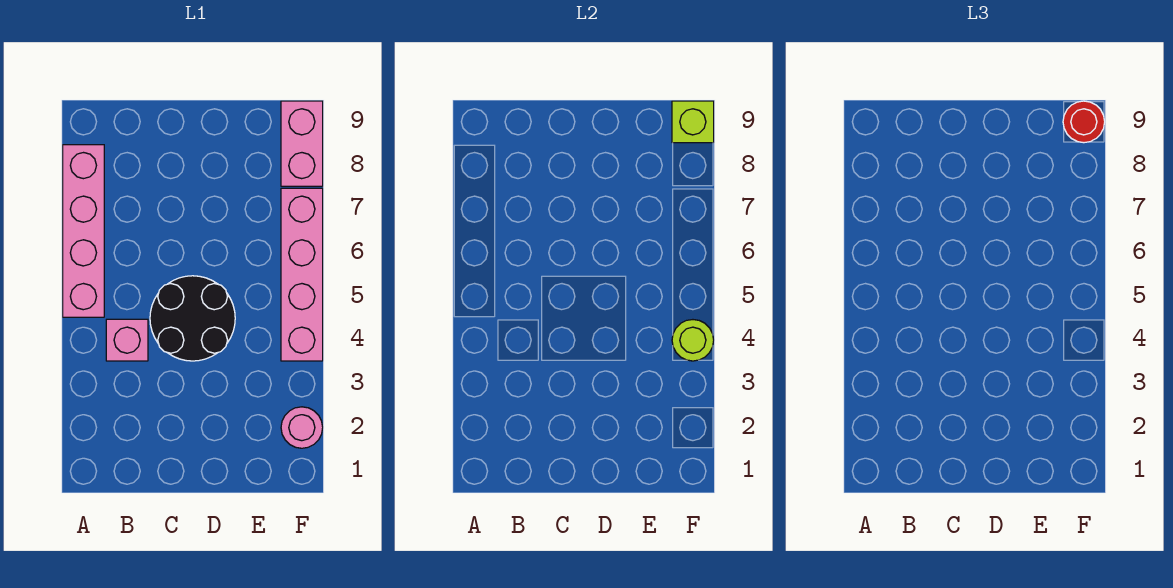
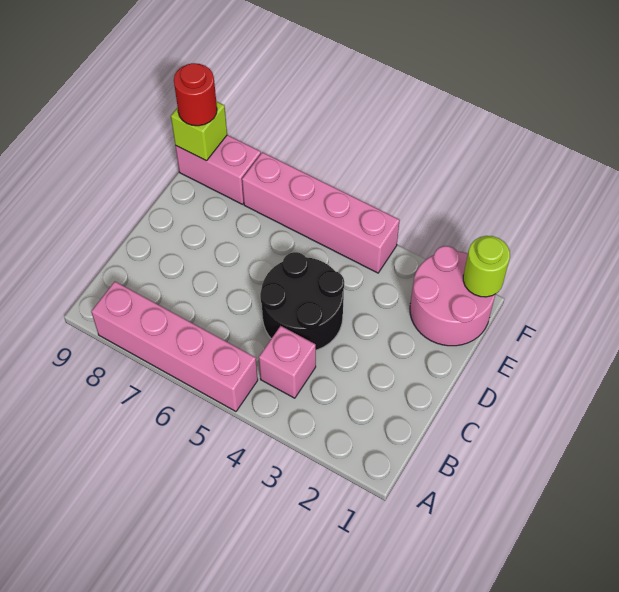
pink 1x1 round brick [281,407,323,448] -> pink 2x2 round brick [410,246,495,346]
lime 1x1 round brick [672,320,714,361] -> lime 1x1 round brick moved to [463,236,510,297]

